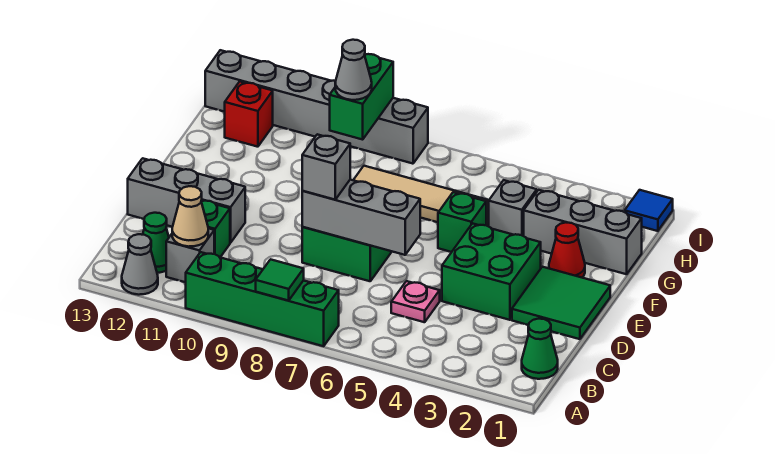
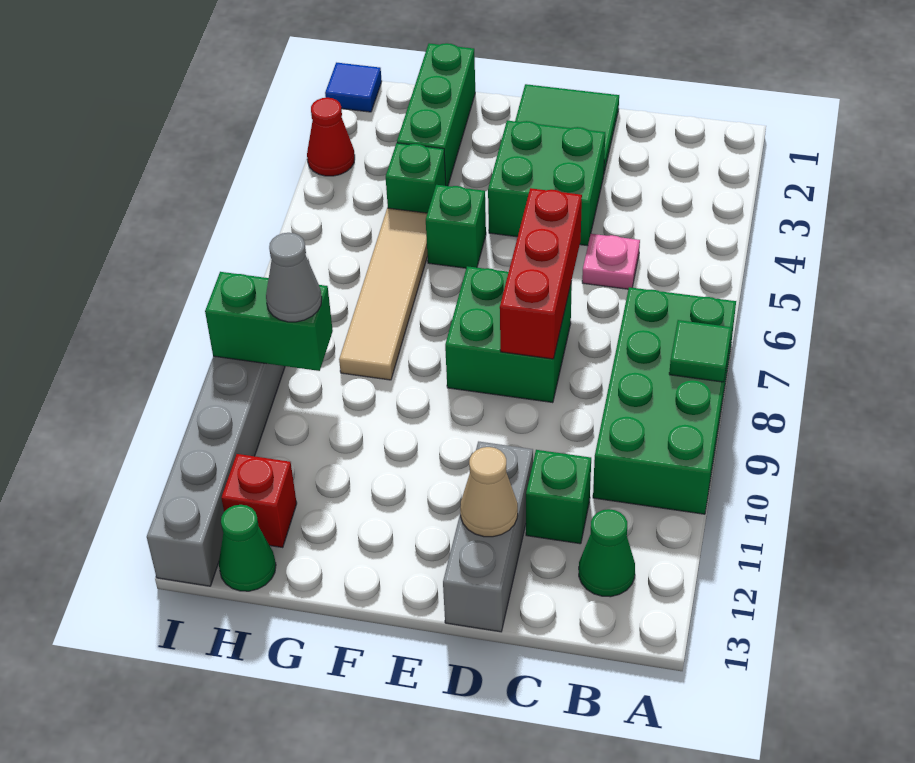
green 1x4 brick [186,252,339,346] -> green 2x4 brick [593,287,736,514]
grey 1x1 cone [122,234,158,295] -> none
green 1x1 cone [522,319,558,379] -> green 1x1 cone moved to [219,505,276,591]
grey 1x1 brick [166,228,214,282] -> none
tan 1x1 cone [172,186,208,247] -> tan 1x1 cone moved to [460,447,518,537]
grey 1x3 brick [302,180,420,255] -> red 1x3 brick [500,188,582,359]
grey 1x1 brick [302,134,350,200] -> none
red 1x1 cone [549,223,585,277] -> red 1x1 cone moved to [307,98,355,176]
grey 1x3 brick [524,190,642,274] -> green 1x3 brick [397,43,475,186]
grey 1x1 brick [489,180,537,236] -> green 1x1 brick [386,143,446,213]

